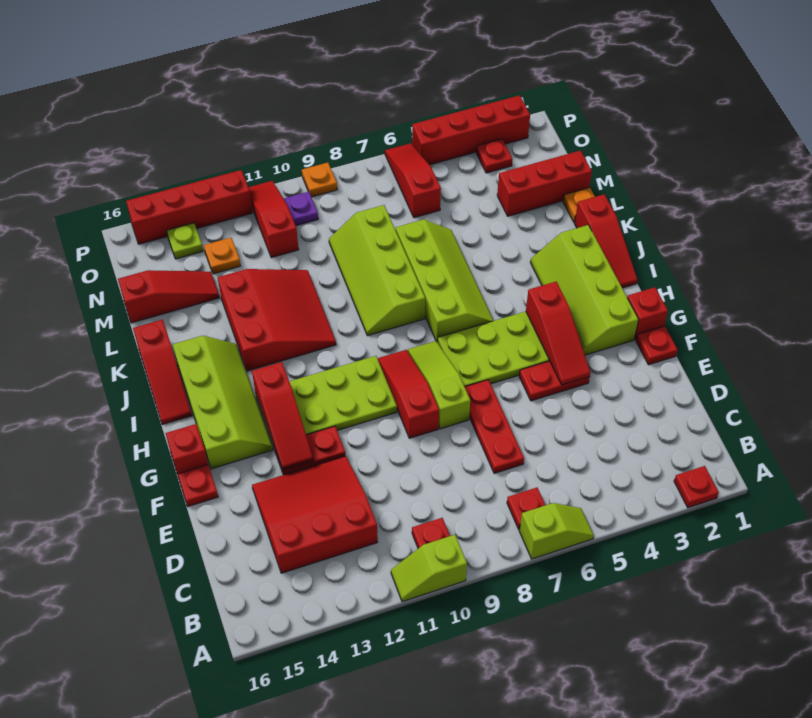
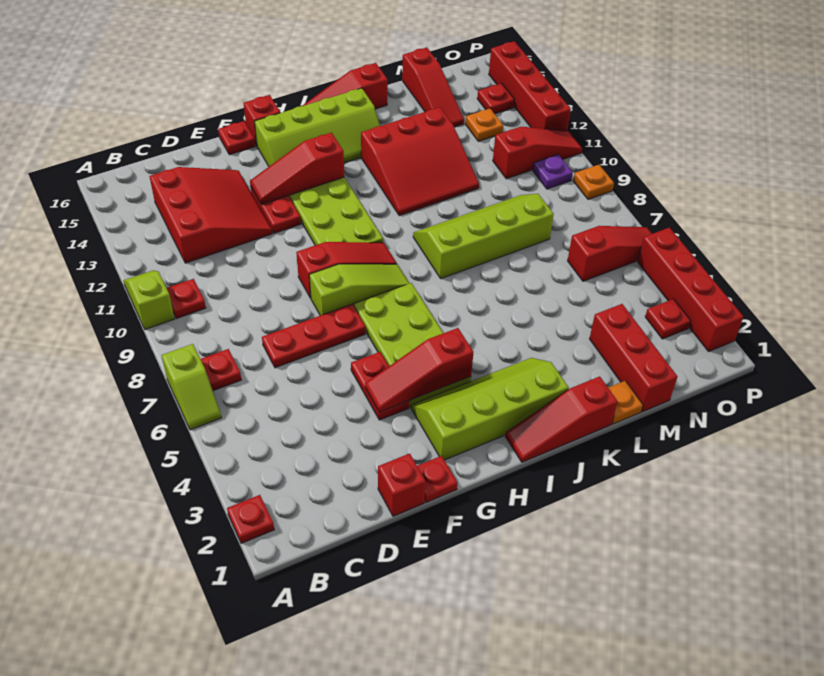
red 1x1 brick [627,287,668,340] -> red 1x1 brick moved to [378,453,426,516]
lime 2x4 slope [396,219,494,342] -> none
lime 1x1 plate [167,223,203,259] -> red 1x1 plate [477,83,514,114]

